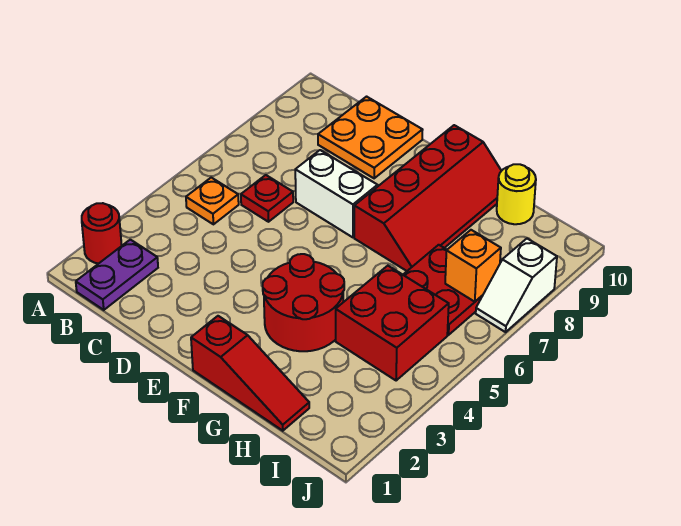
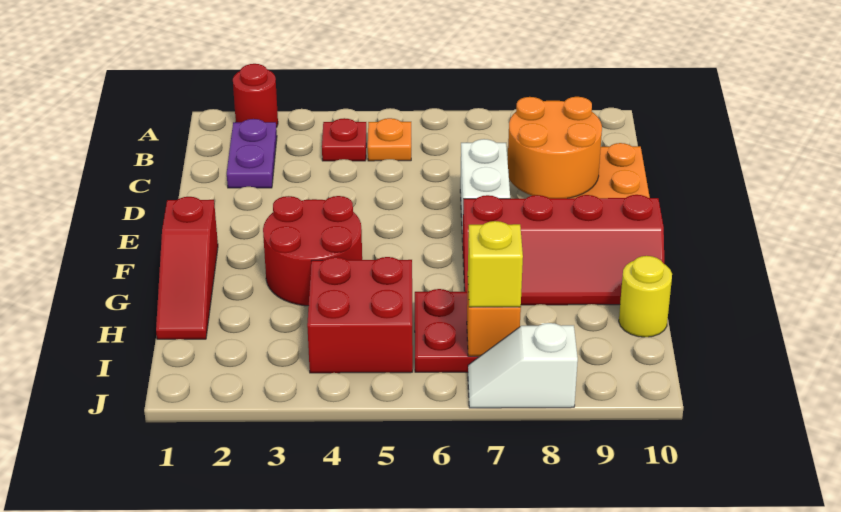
purple 1x2 plate [76,240,158,310] -> purple 1x2 plate turned to [227,119,277,188]
red 1x1 plate [241,175,293,222] -> red 1x1 plate moved to [322,118,366,161]
none -> orange 2x2 round brick [508,97,602,198]
none -> yellow 1x1 brick [468,221,523,307]

